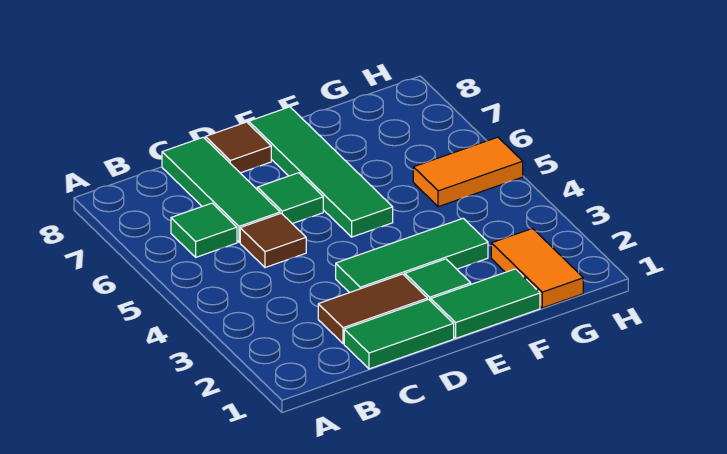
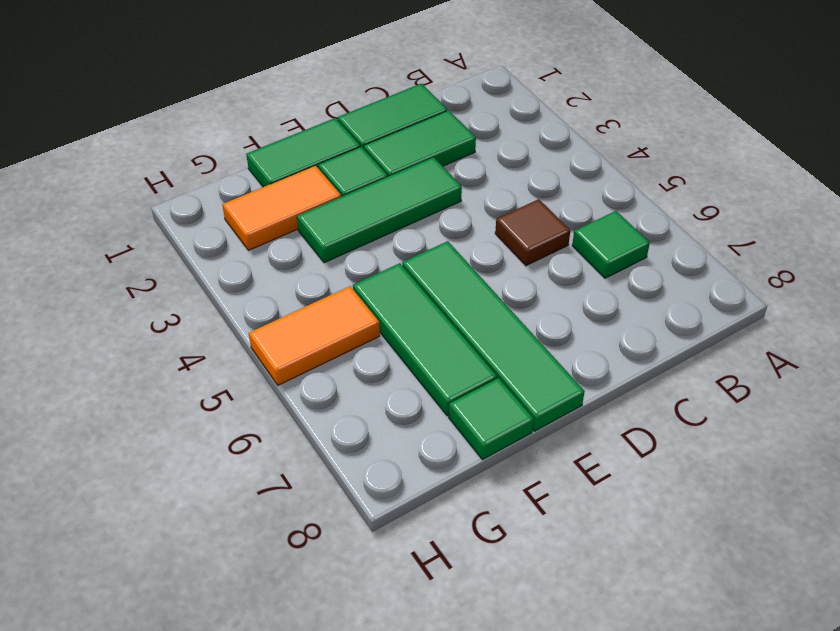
brown 1x2 tile [318,274,427,344] -> green 1x2 tile [364,110,476,177]
green 1x3 tile [162,137,280,242] -> green 1x3 tile moved to [353,263,497,416]
green 1x1 tile [257,173,323,224] -> green 1x1 tile moved to [449,378,534,460]
brown 1x1 tile [205,122,271,173] -> none
orange 1x2 tile [491,229,583,308] -> orange 1x2 tile turned to [222,165,341,250]

